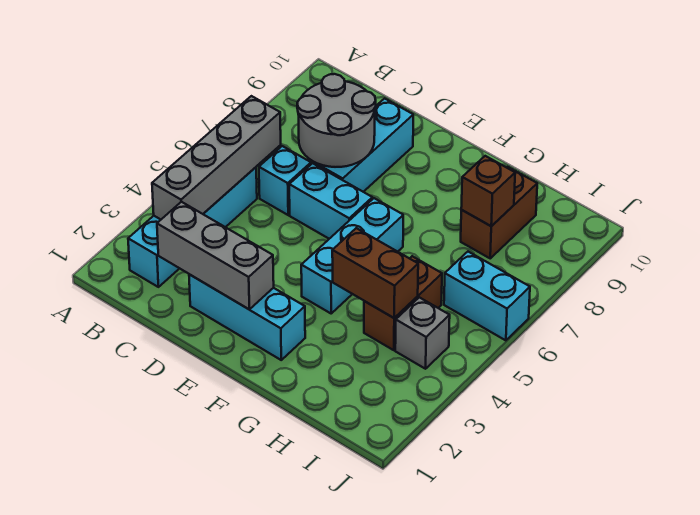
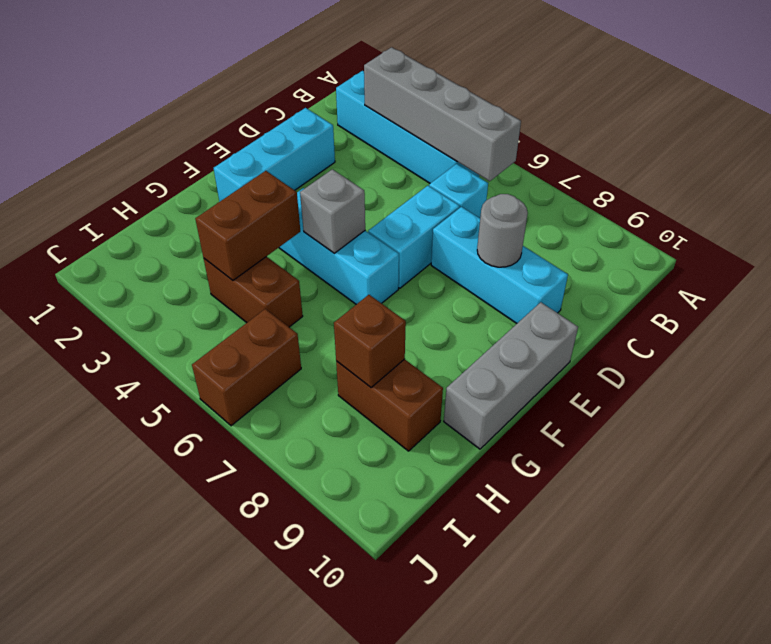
grey 1x3 brick [157,202,274,309] -> grey 1x3 brick moved to [444,302,578,449]
grey 2x2 round brick [297,74,376,167] -> grey 1x1 round brick [477,194,528,267]
grey 1x1 brick [395,297,450,369] -> grey 1x1 brick moved to [300,169,365,253]
cyan 1x2 brick [444,252,530,340] -> brown 1x2 brick [192,309,301,426]

